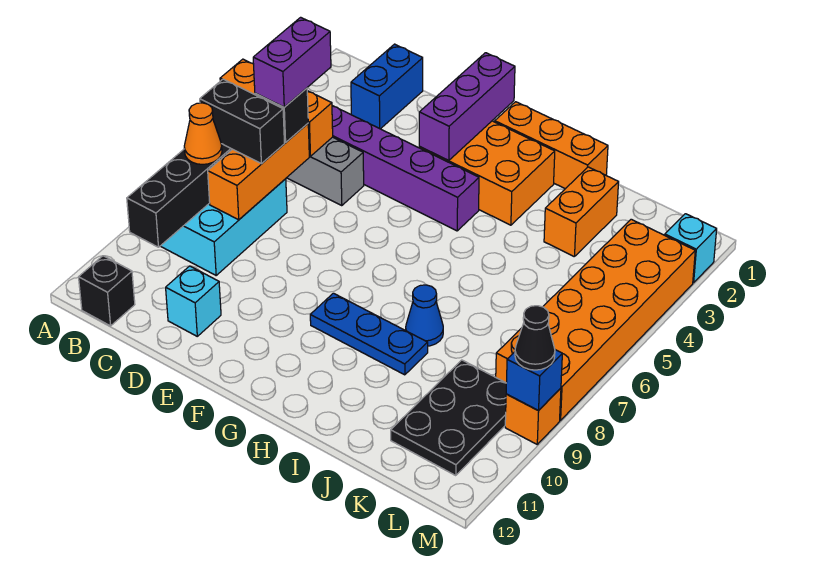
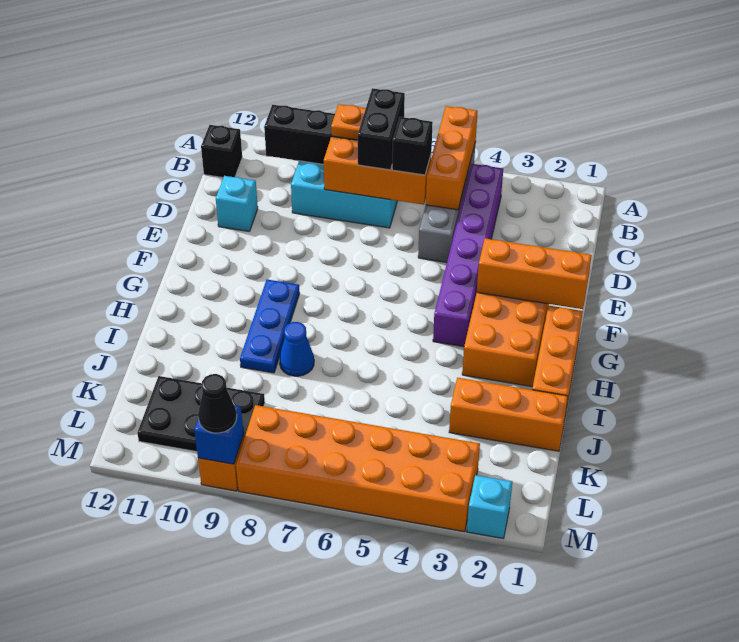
orange 1x1 cone [184,103,222,164] -> orange 1x1 plate [331,104,366,140]
blue 1x2 brick [351,44,423,129] -> none
purple 1x2 brick [253,17,331,107] -> none
purple 1x3 brick [419,53,515,161] -> orange 1x3 brick [477,238,592,309]
orange 1x2 brick [544,167,619,257] -> orange 1x3 brick [449,378,568,451]

